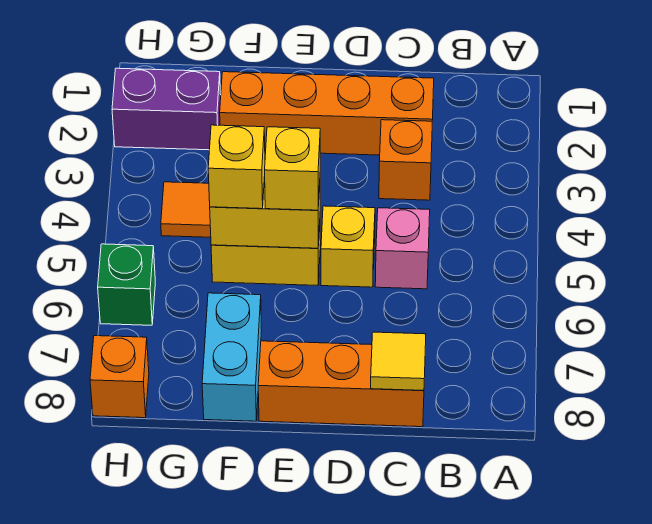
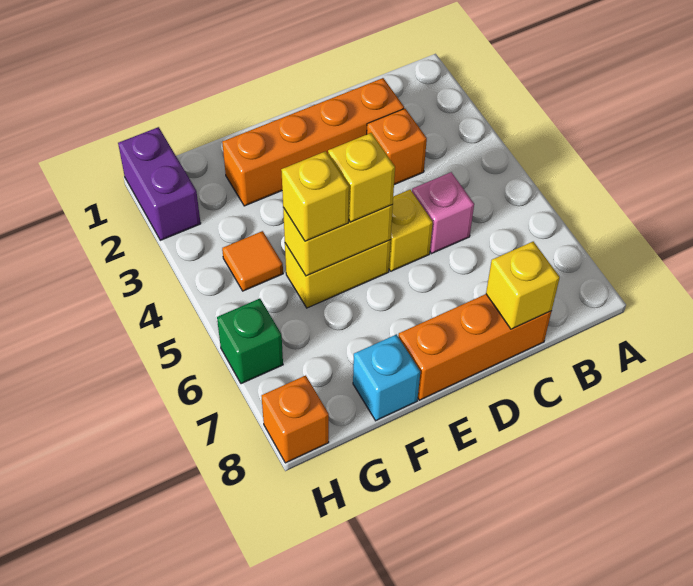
yellow 1x1 tile [371,332,426,390] -> yellow 1x1 brick [486,242,560,329]
cyan 1x2 brick [202,293,261,421] -> cyan 1x1 brick [353,334,420,421]
purple 1x2 brick [112,68,221,150] -> purple 1x2 brick turned to [118,127,201,240]

